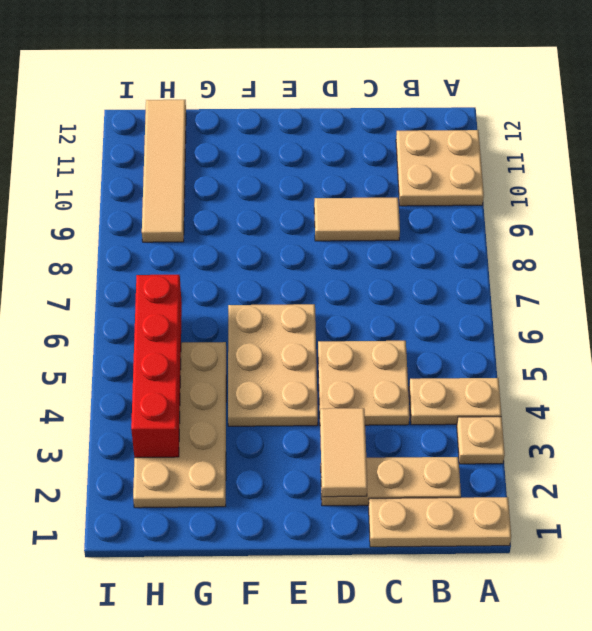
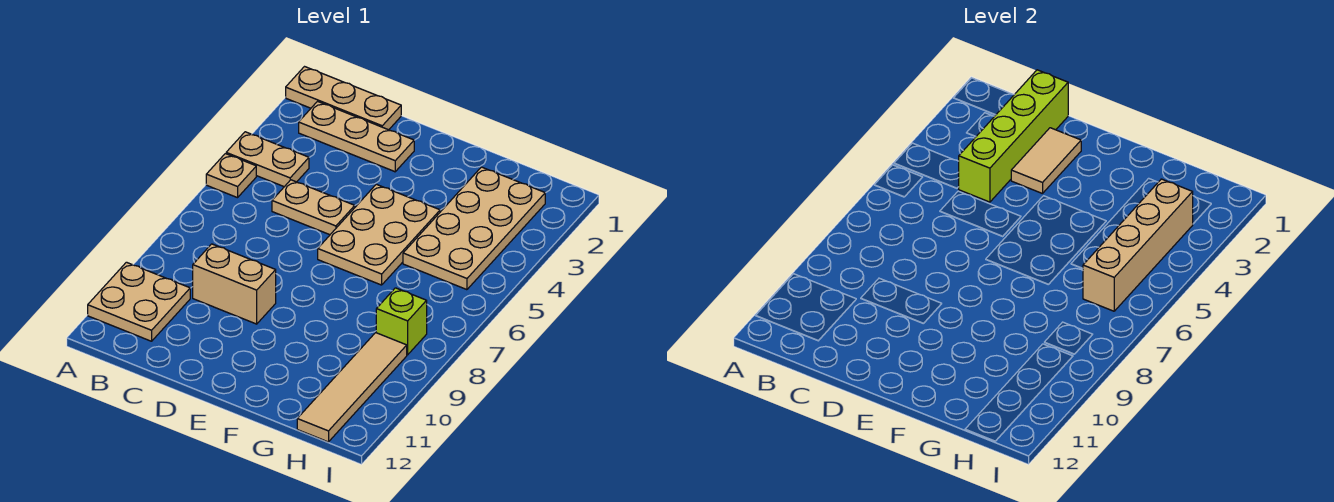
tan 1x1 plate [457,417,505,464] -> tan 1x1 plate moved to [206,154,256,198]
none -> lime 1x4 brick [959,70,1068,202]
tan 2x2 plate [318,341,410,425] -> tan 1x2 plate [272,180,355,235]
tan 1x2 tile [314,198,400,241] -> tan 1x2 brick [193,244,276,324]
red 1x4 brick [131,275,182,458] -> tan 1x4 brick [1083,179,1193,311]
none -> lime 1x1 brick [376,288,427,355]

